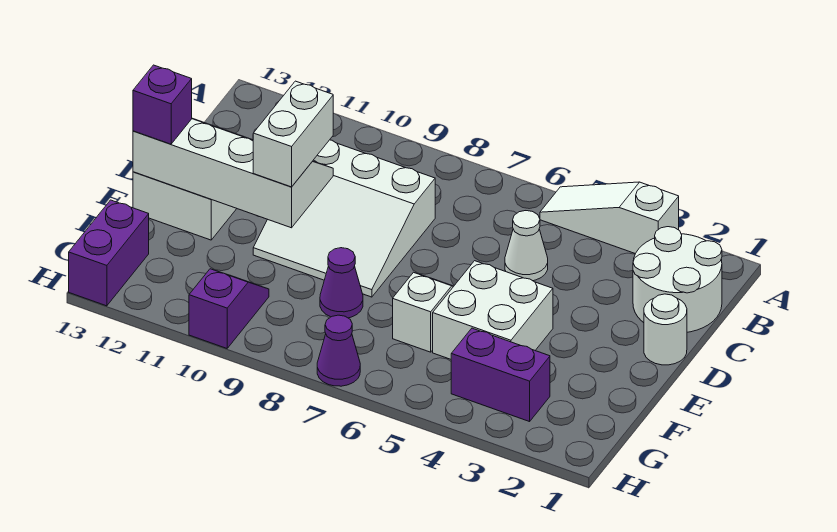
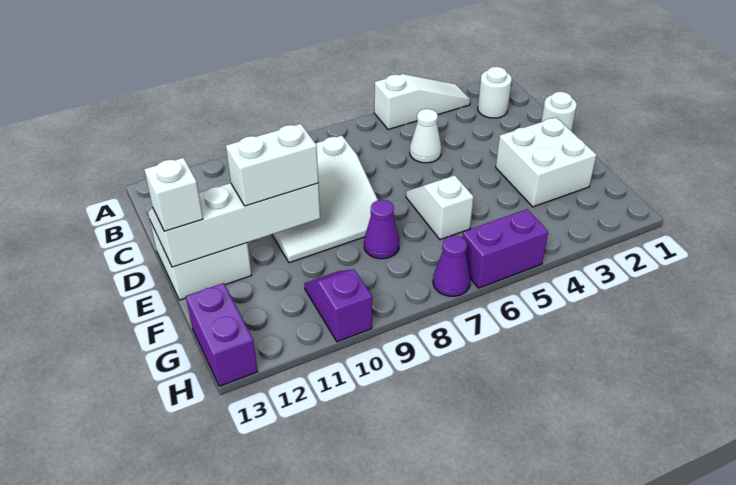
white 1x3 slope [540,182,679,254] -> white 1x3 slope turned to [374,74,470,130]
white 2x2 round brick [633,227,722,332] -> white 1x1 round brick [478,67,512,118]
white 1x2 brick [253,81,333,187] -> white 1x2 brick turned to [226,124,318,206]
white 2x2 brick [433,261,553,359] -> white 2x2 brick moved to [496,118,597,207]
purple 1x1 brick [133,65,192,144] -> white 1x1 brick [144,158,203,231]
purple 1x2 brick [451,328,550,422] -> purple 1x2 brick moved to [462,209,548,288]

